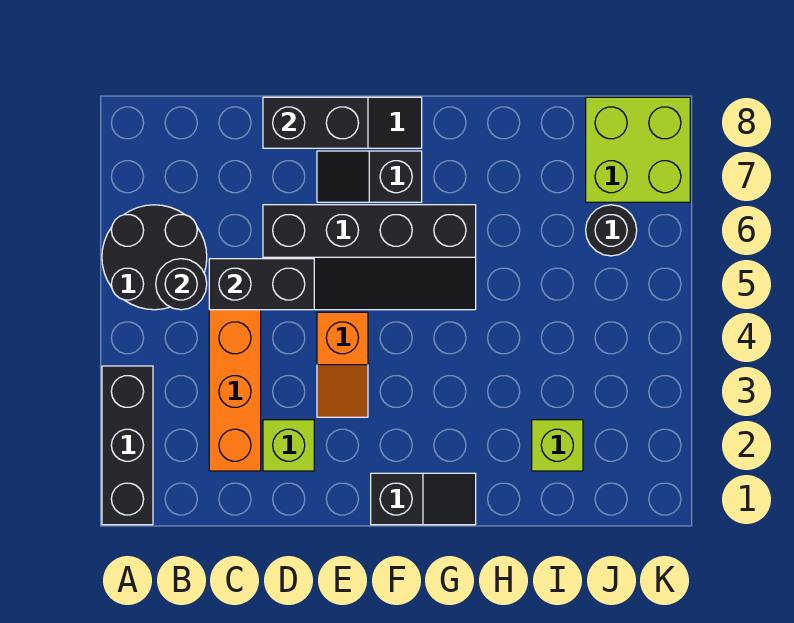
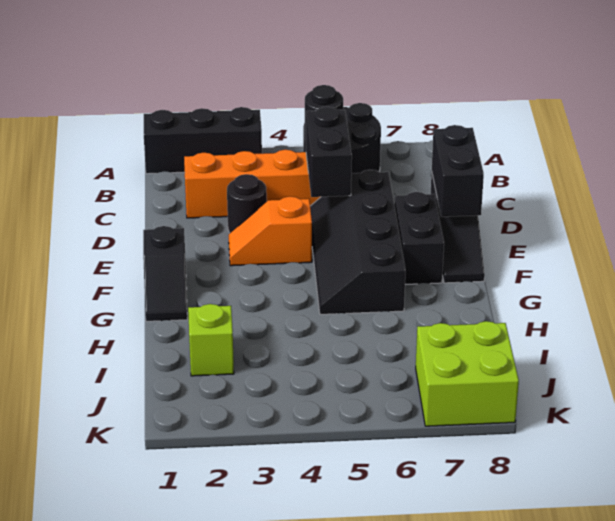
lime 1x1 brick [263,420,314,471] -> none
black 1x2 slope [317,151,422,202] -> black 1x2 brick [394,192,444,284]
black 1x1 round brick [586,205,637,256] -> black 1x1 round brick moved to [227,174,267,233]

